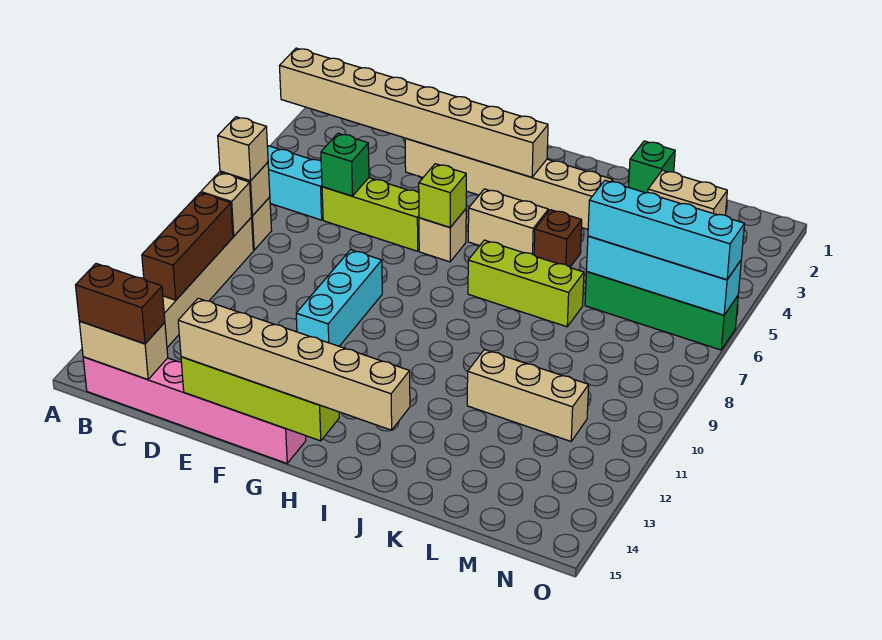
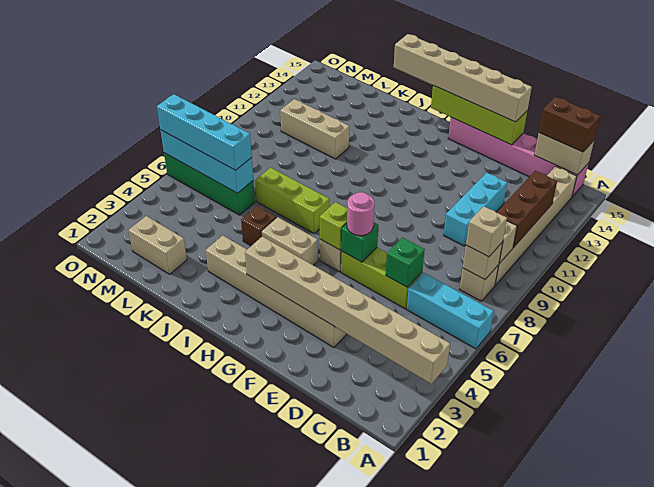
none -> pink 1x1 round brick [347,192,374,236]
cyan 1x3 brick [296,250,382,346] -> cyan 1x3 brick moved to [444,173,507,246]
green 1x1 brick [629,141,675,193] -> green 1x1 brick moved to [341,222,378,262]

